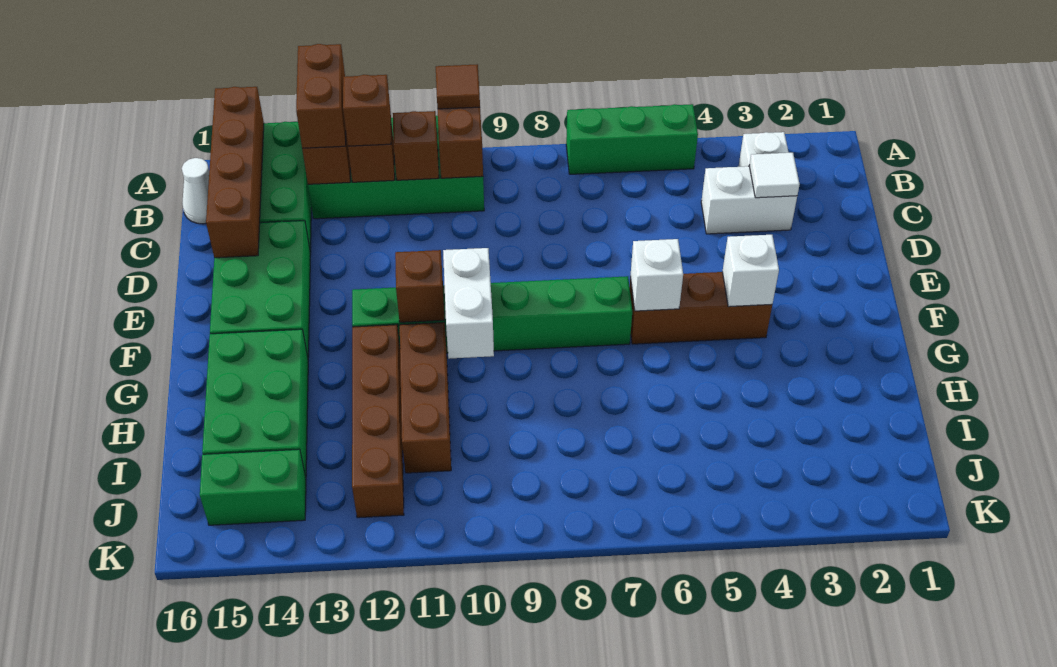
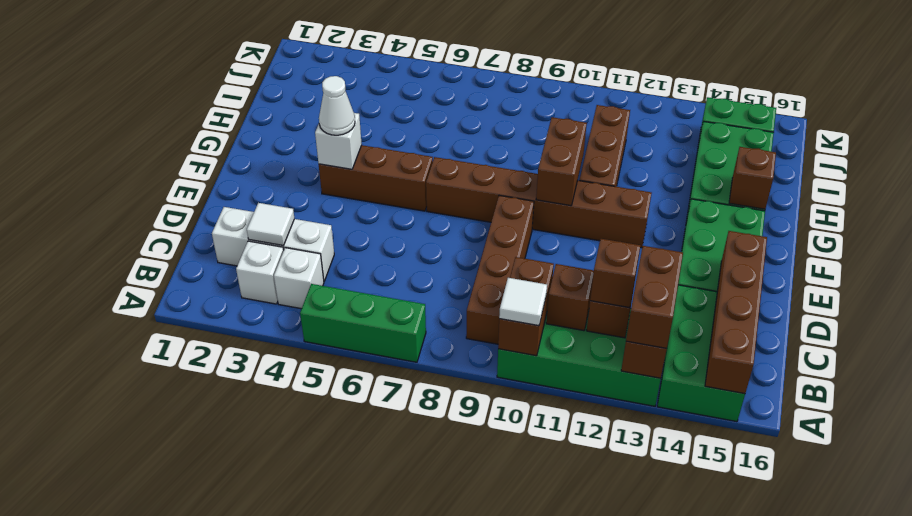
brown 1x1 tile [436,64,480,109] -> white 1x1 tile [499,278,547,326]
white 1x1 cone [182,158,209,224] -> white 1x1 cone moved to [319,76,355,135]
white 1x2 brick [701,166,797,234] -> white 1x3 brick [212,207,334,281]
white 1x1 brick [630,239,683,311] -> white 1x1 brick moved to [274,248,324,309]
green 1x6 brick [352,276,632,353] -> brown 1x6 brick [426,157,651,248]
white 1x2 brick [443,248,494,359] -> brown 1x2 brick [536,117,587,206]
brown 1x1 brick [395,250,444,322] -> brown 1x1 brick moved to [729,147,776,209]
brown 1x4 brick [352,325,404,518] -> brown 1x4 brick moved to [466,195,534,344]

